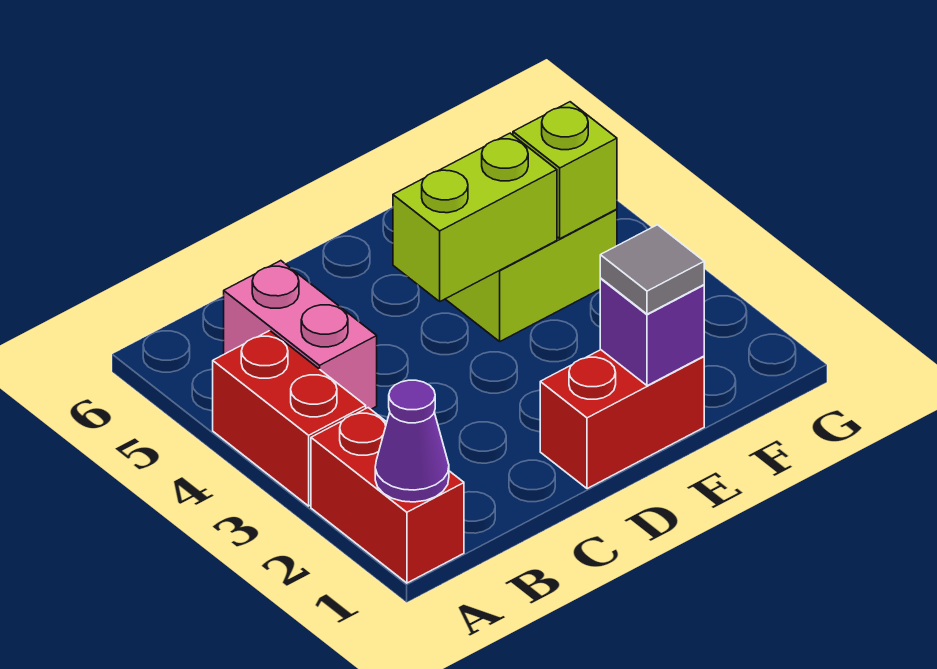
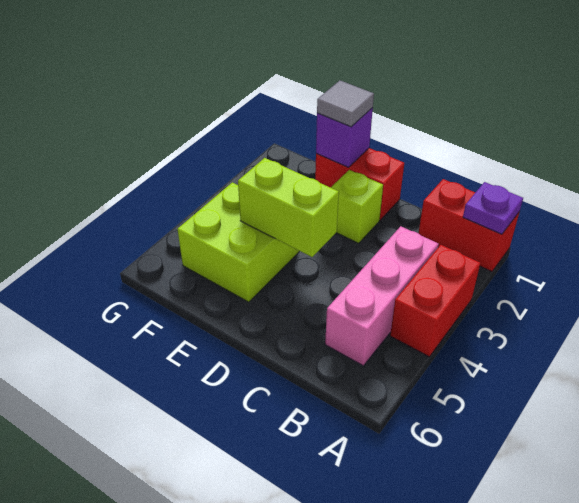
red 1x2 brick [311,408,464,583] -> red 1x2 brick turned to [419,179,519,272]
purple 1x1 cone [375,380,449,502] -> purple 1x1 plate [463,182,523,234]
pink 1x2 brick [224,261,377,409] -> pink 1x3 brick [325,226,439,366]
lime 1x1 brick [513,102,617,239] -> lime 1x1 brick moved to [331,170,383,243]

